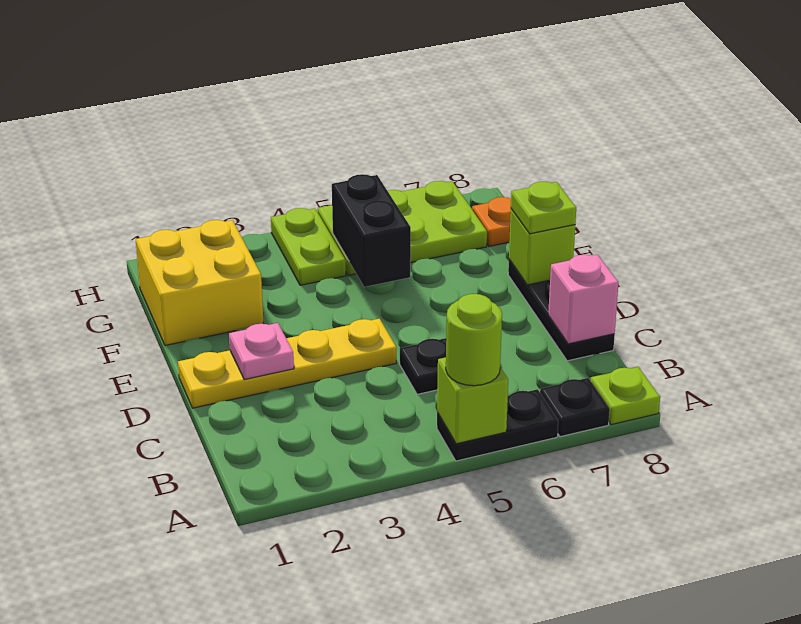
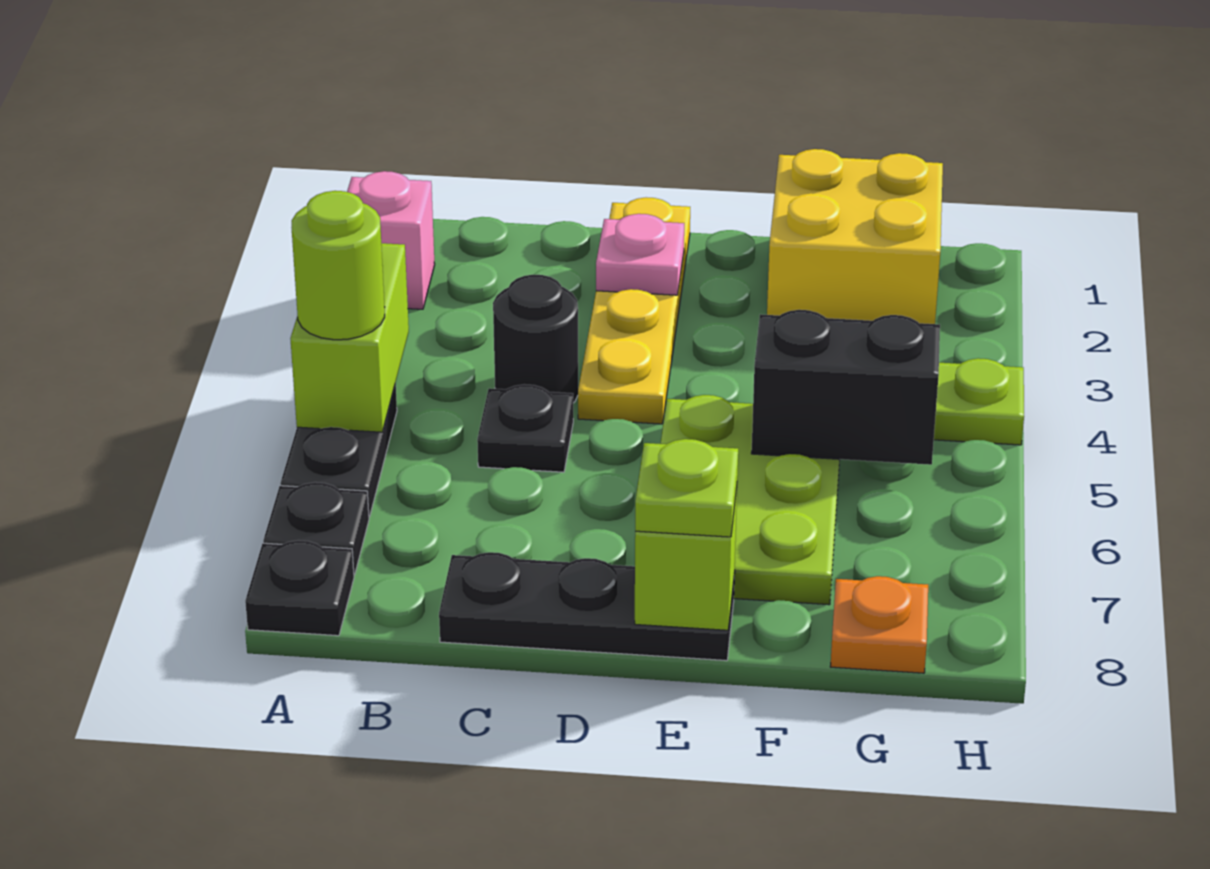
lime 1x1 brick [437,357,508,444] -> lime 1x2 brick [290,243,409,432]
lime 1x1 plate [590,367,660,425] -> black 1x1 plate [245,540,354,636]
none -> black 1x1 round brick [493,274,578,403]
pink 1x1 brick [548,255,619,344] -> pink 1x1 brick moved to [347,171,435,309]
lime 2x3 plate [318,181,487,276] -> lime 2x3 plate moved to [661,395,840,605]

